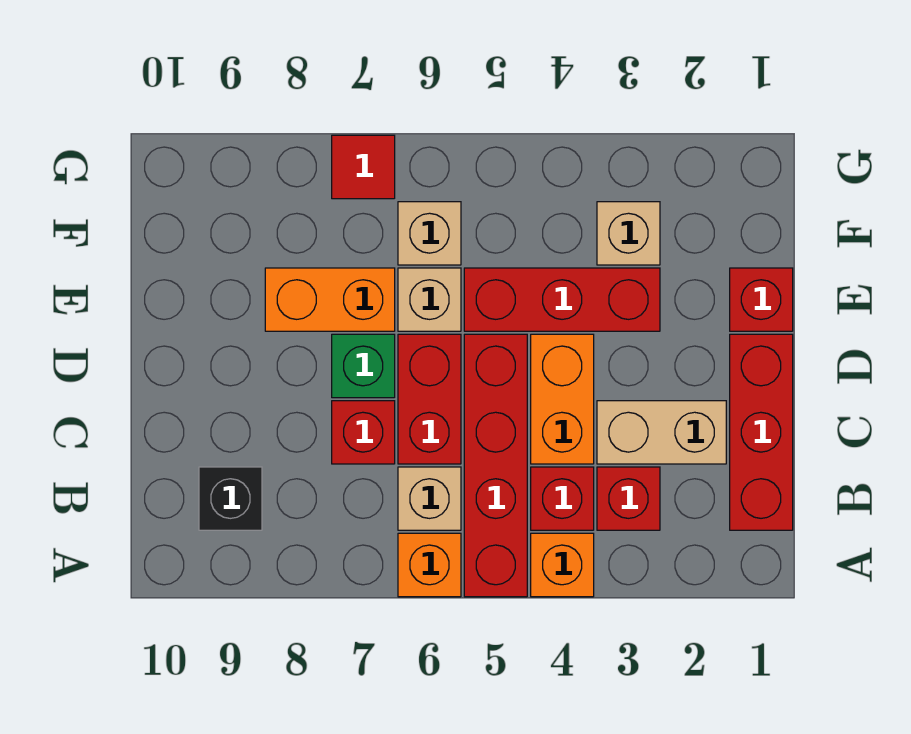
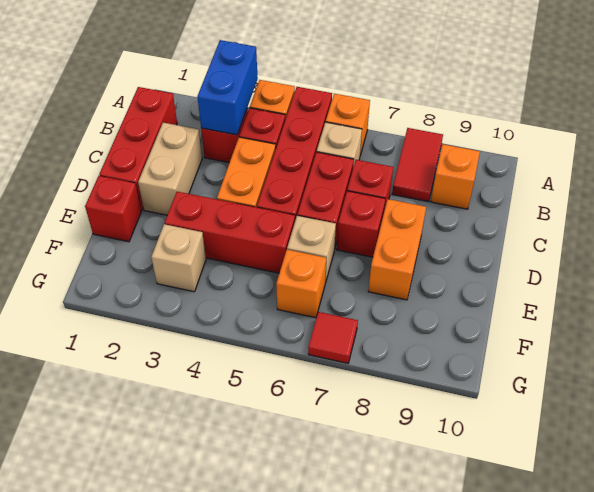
none -> blue 1x2 brick [197,40,258,135]
none -> red 1x2 tile [392,128,443,202]
black 1x1 brick [199,467,262,530] -> orange 1x1 brick [431,144,480,209]
tan 1x2 brick [597,401,726,464] -> tan 1x2 brick turned to [138,123,202,215]
green 1x1 brick [332,334,395,398] -> red 1x1 brick [337,191,385,257]
orange 1x2 brick [265,268,395,331] -> orange 1x2 brick turned to [368,199,426,300]
tan 1x1 brick [398,202,461,265] -> orange 1x1 brick [276,250,326,318]

